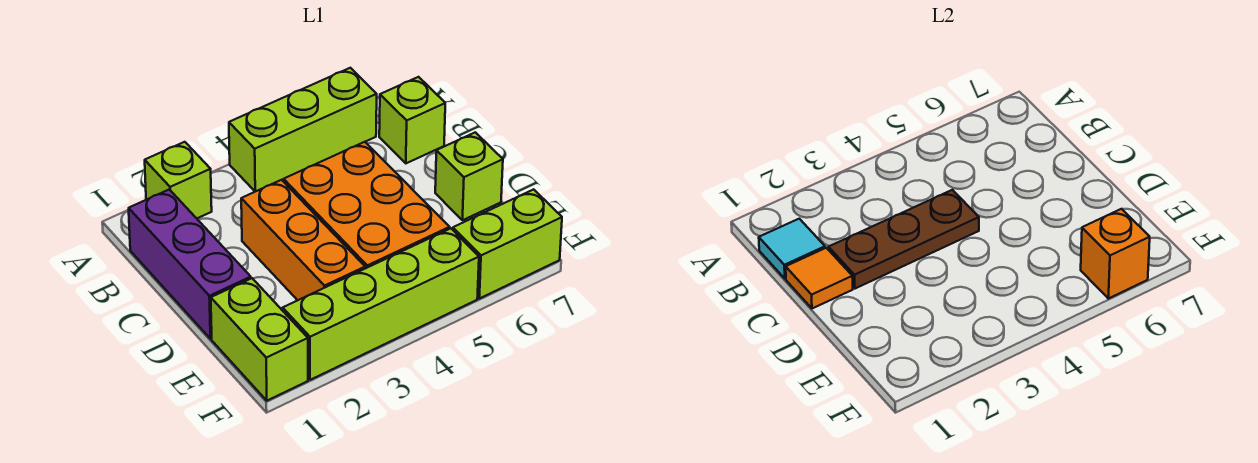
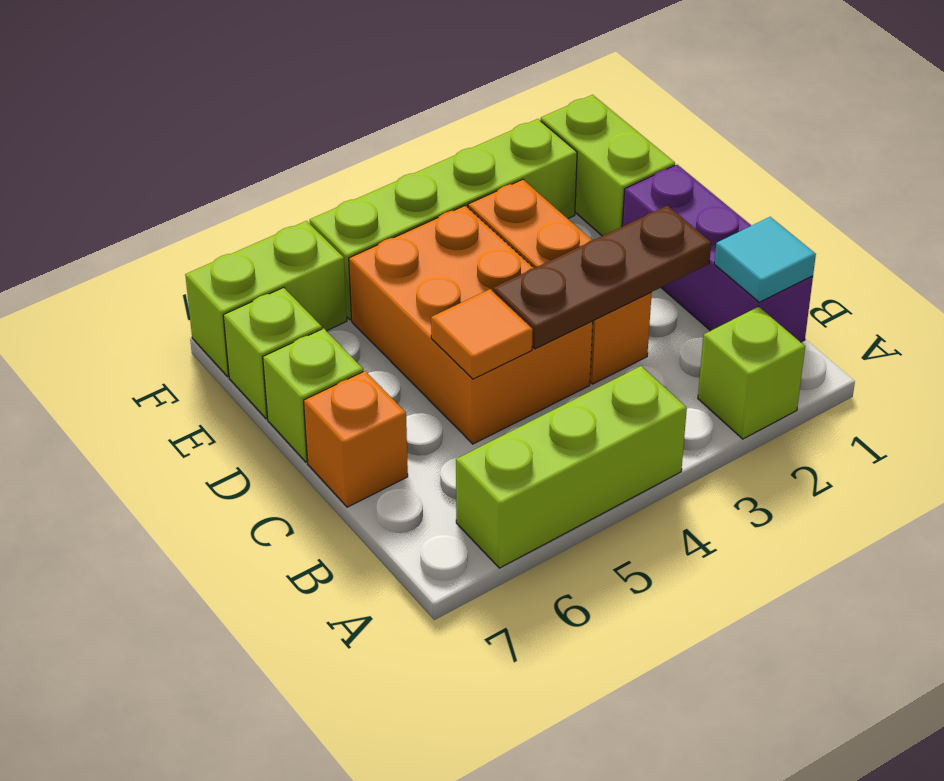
lime 1x1 brick [379,77,445,163] -> lime 1x1 brick moved to [223,287,322,419]
orange 1x1 tile [786,248,853,309] -> orange 1x1 tile moved to [431,289,533,379]
orange 1x1 brick [1081,209,1150,299] -> orange 1x1 brick moved to [304,371,408,507]

